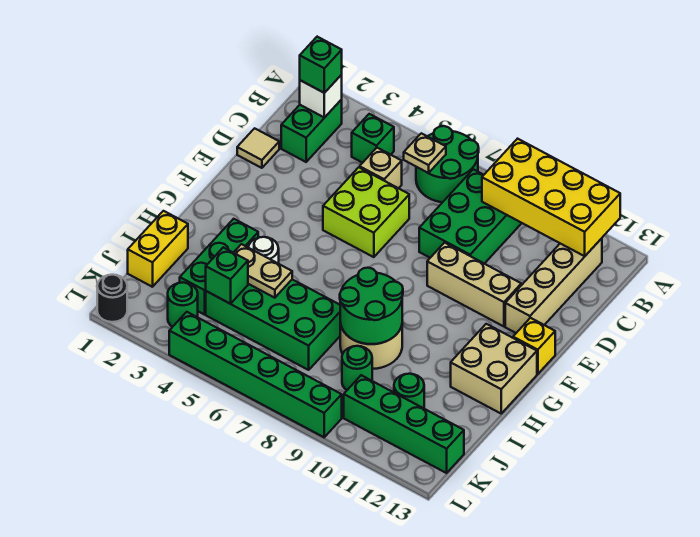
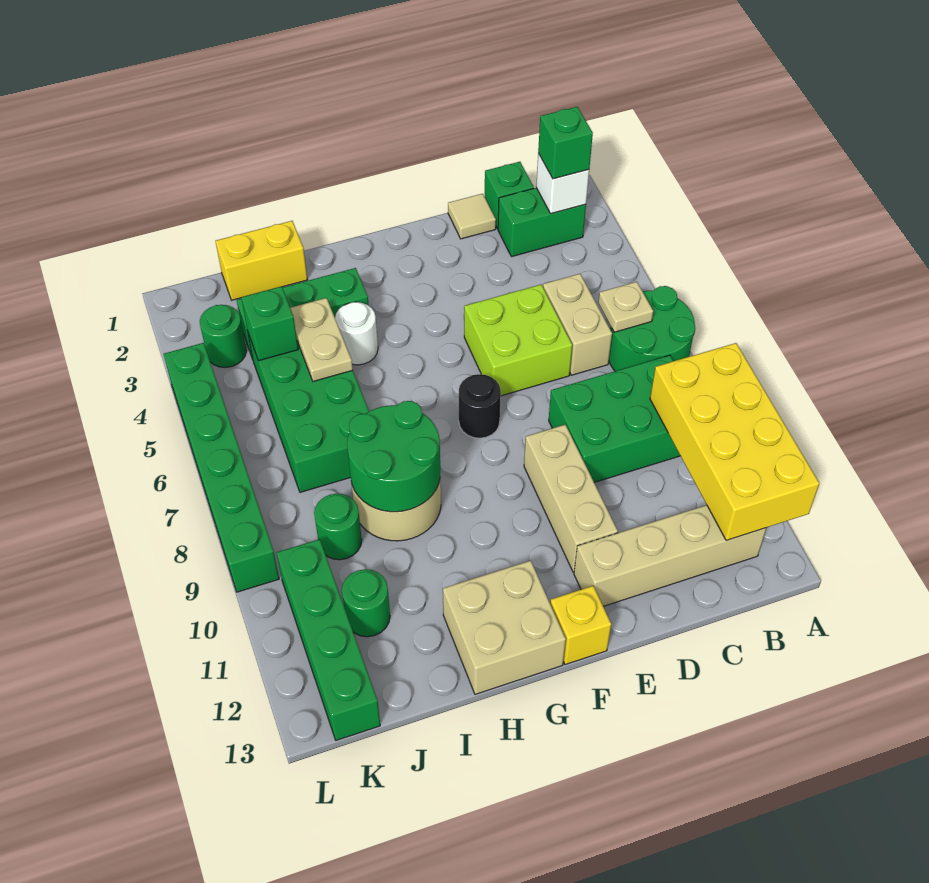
green 1x1 brick [352,114,394,163] -> green 1x1 brick moved to [485,162,534,229]
tan 1x1 brick [360,148,402,188] -> tan 1x2 brick [543,274,612,375]
black 1x1 round brick [97,275,127,322] -> black 1x1 round brick moved to [459,374,501,438]

